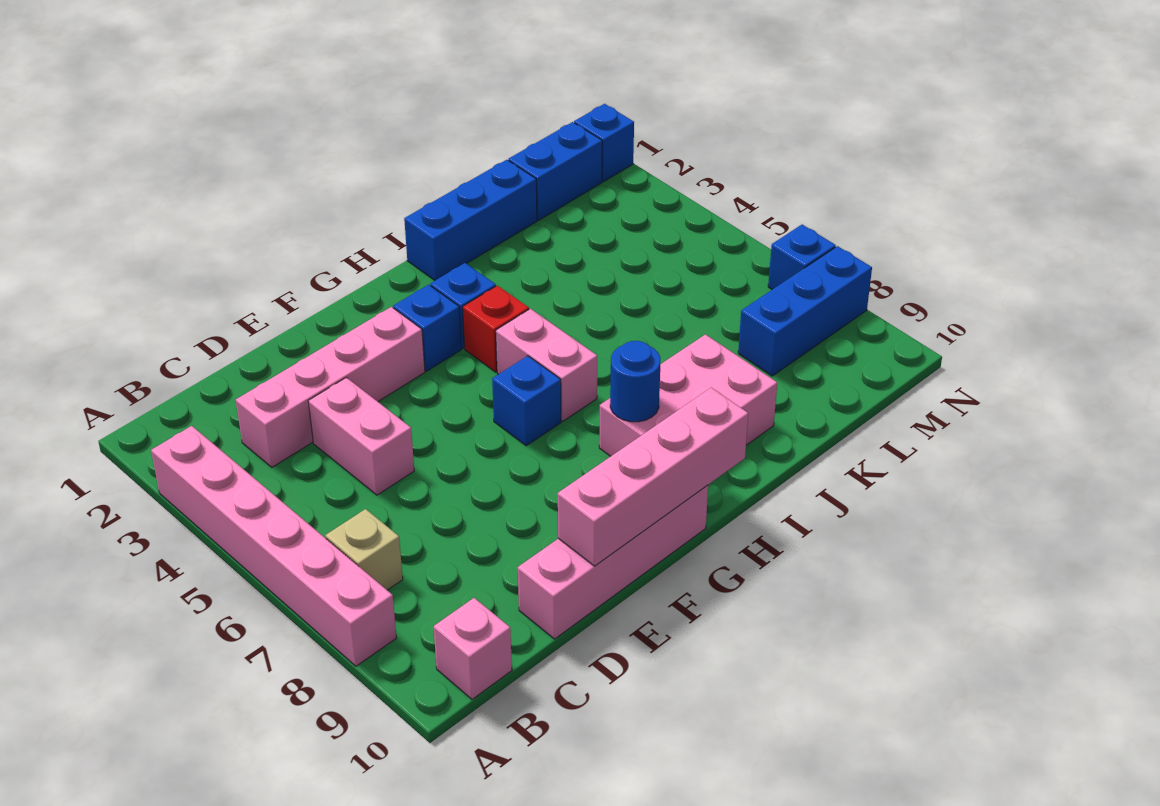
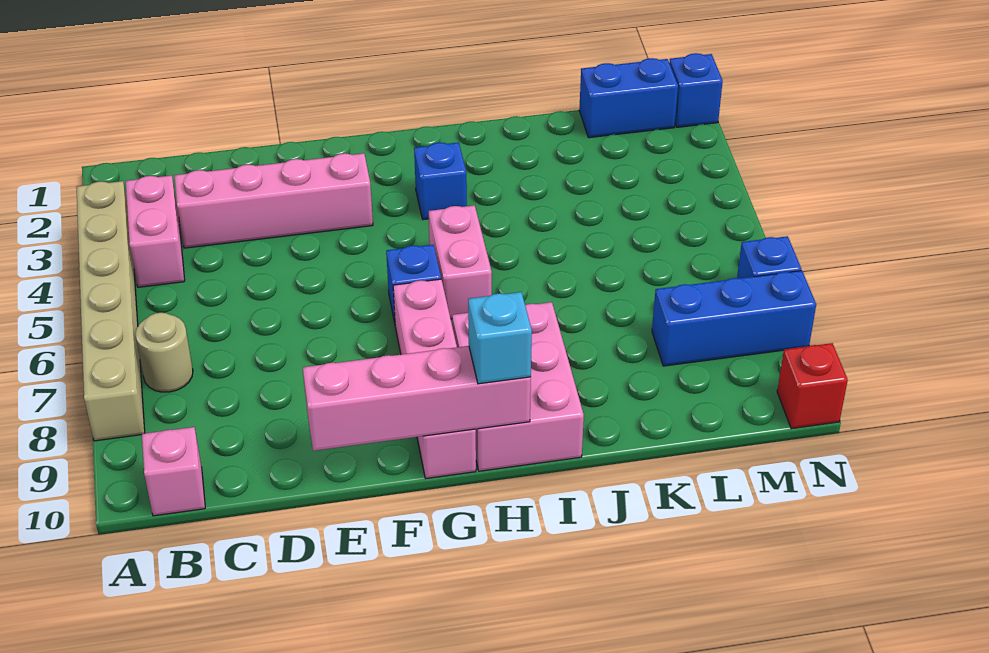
pink 1x6 brick [151,426,397,666] -> tan 1x6 brick [76,181,145,441]
tan 1x1 brick [325,509,403,590] -> tan 1x1 round brick [135,313,193,392]
pink 1x2 brick [308,377,414,495] -> pink 1x2 brick moved to [126,175,185,287]
pink 1x4 brick [518,485,708,639] -> pink 1x4 brick turned to [393,279,476,478]
blue 1x1 brick [393,285,462,371] -> none
red 1x1 brick [463,286,529,372] -> red 1x1 brick moved to [777,343,848,429]
pink 2x3 brick [599,334,777,456] -> pink 2x3 brick turned to [452,302,584,471]
blue 1x1 round brick [610,341,660,422] -> none
none -> cyan 1x1 brick [468,292,532,384]
blue 1x3 brick [404,160,537,280] -> none

